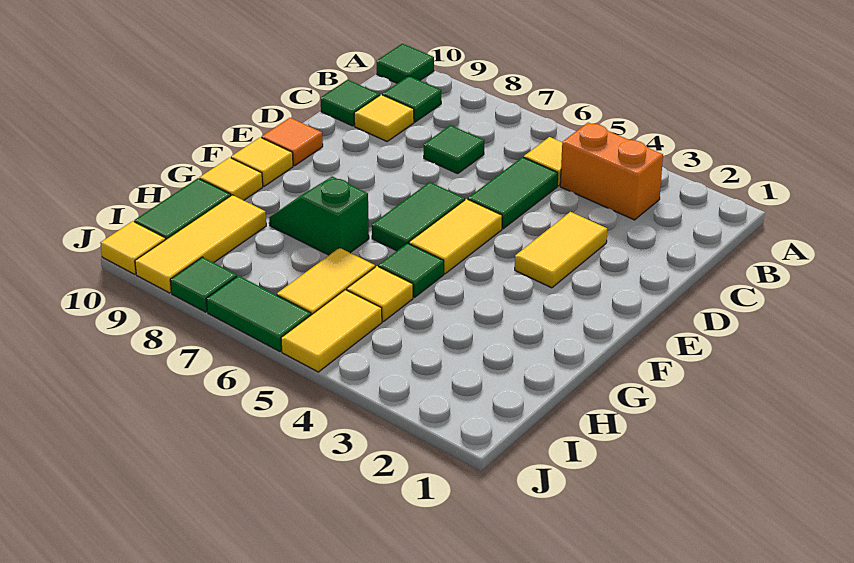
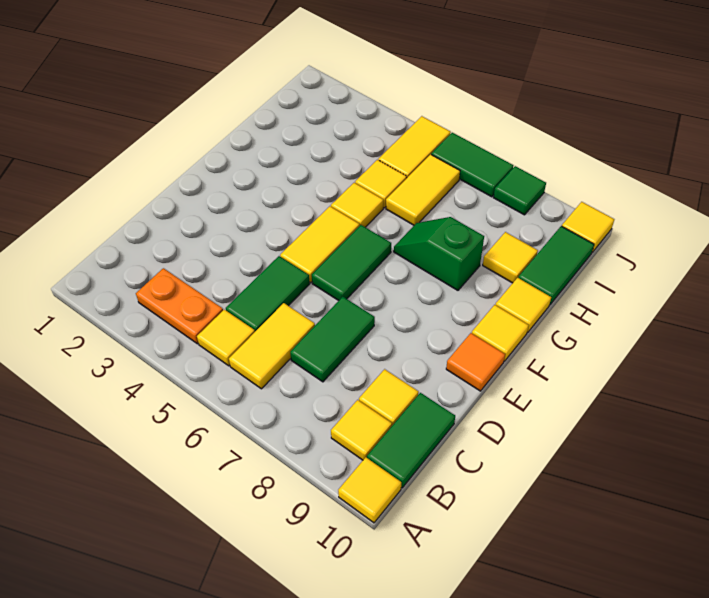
green 1x1 tile [377,44,434,83] -> yellow 1x1 tile [338,457,401,523]
orange 1x2 brick [560,123,663,220] -> orange 1x2 plate [136,268,223,344]
green 1x1 tile [383,76,441,122] -> yellow 1x1 tile [331,400,392,460]
green 1x1 tile [424,125,484,174] -> green 1x2 tile [290,297,375,382]
green 1x1 tile [321,80,380,126] -> green 1x2 tile [367,393,455,488]
yellow 1x2 tile [515,212,607,288] -> yellow 1x2 tile moved to [229,303,315,389]
green 1x1 tile [378,243,444,297] -> yellow 1x1 tile [331,183,383,227]
green 1x2 slope [269,176,369,255] -> green 1x2 slope turned to [394,217,484,290]
yellow 1x3 tile [135,195,266,293] -> yellow 1x1 tile [483,232,538,283]

